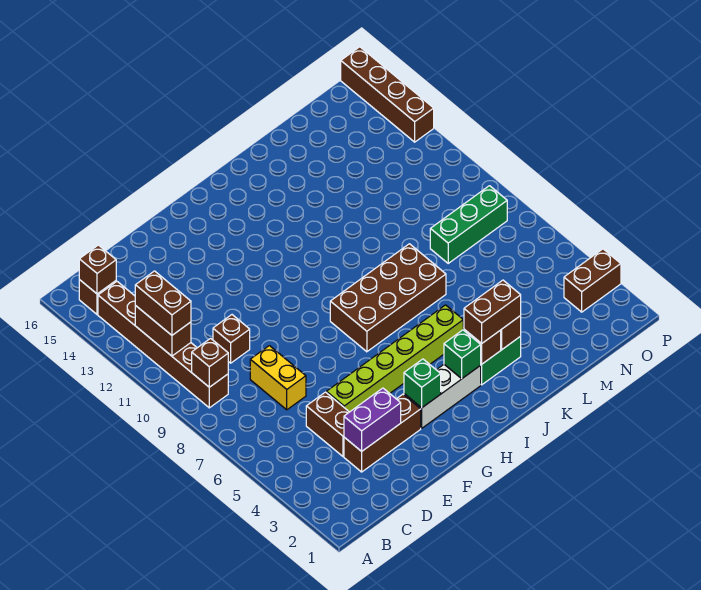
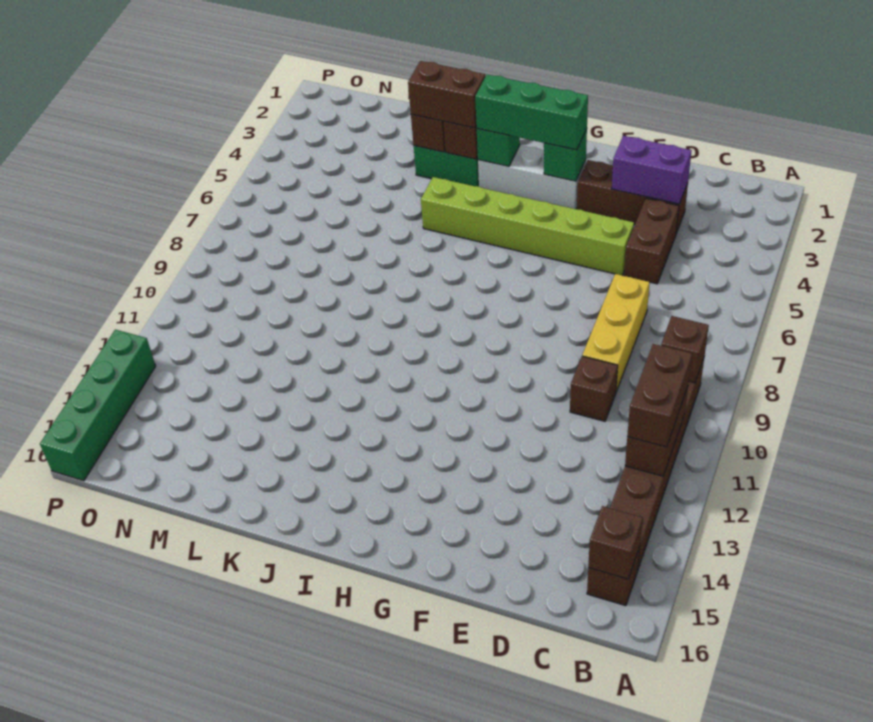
yellow 1x2 brick [250,346,306,410] -> yellow 1x3 brick [582,274,650,392]
brown 2x4 brick [330,244,446,352] -> none
green 1x3 brick [430,186,507,263] -> green 1x3 brick moved to [475,75,588,150]
brown 1x2 brick [564,249,621,312] -> none
brown 1x4 brick [341,47,434,142] -> green 1x4 brick [40,330,156,481]

